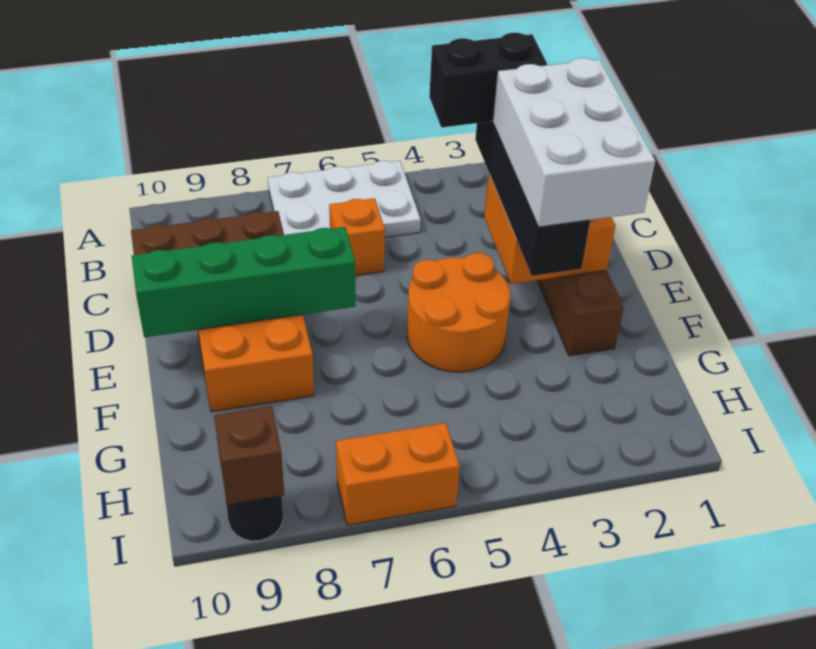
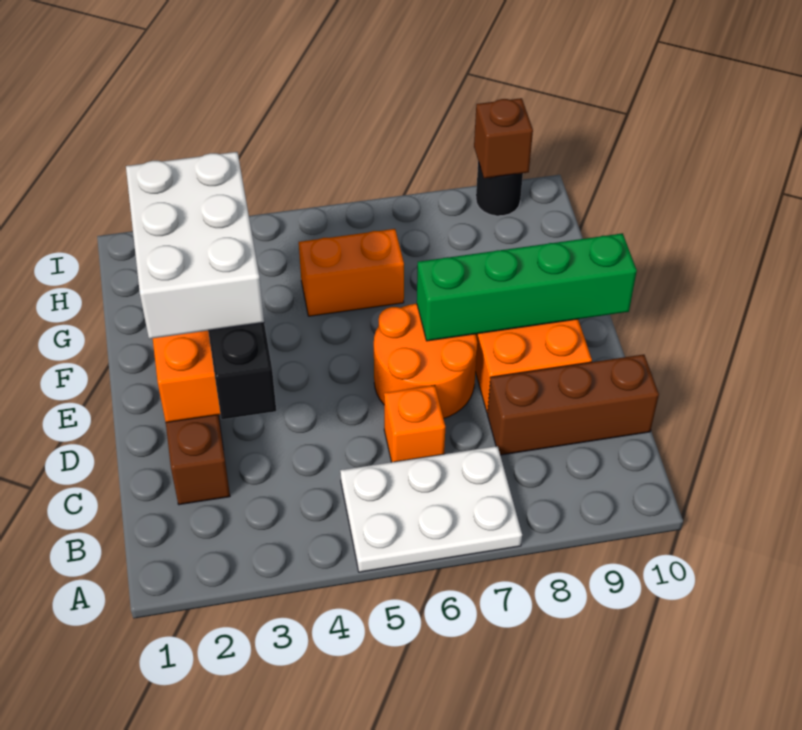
black 1x2 brick [429,33,547,127] -> none
orange 2x2 round brick [407,253,511,372] -> orange 2x2 round brick moved to [374,304,477,419]
orange 1x2 brick [336,423,460,525] -> orange 1x2 brick moved to [299,229,404,316]

